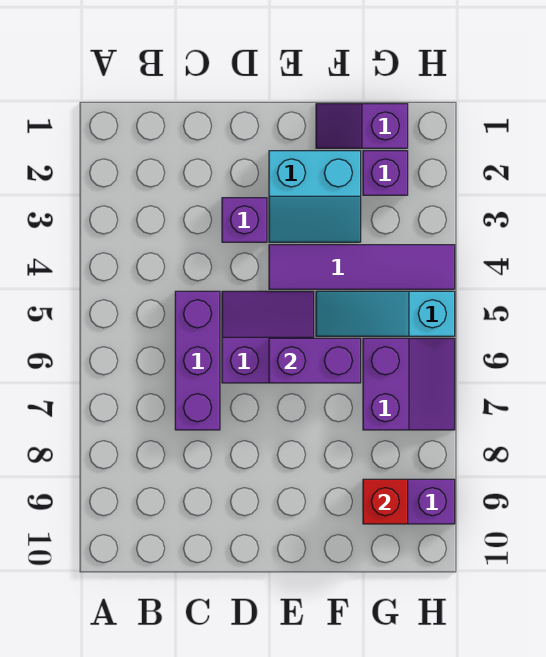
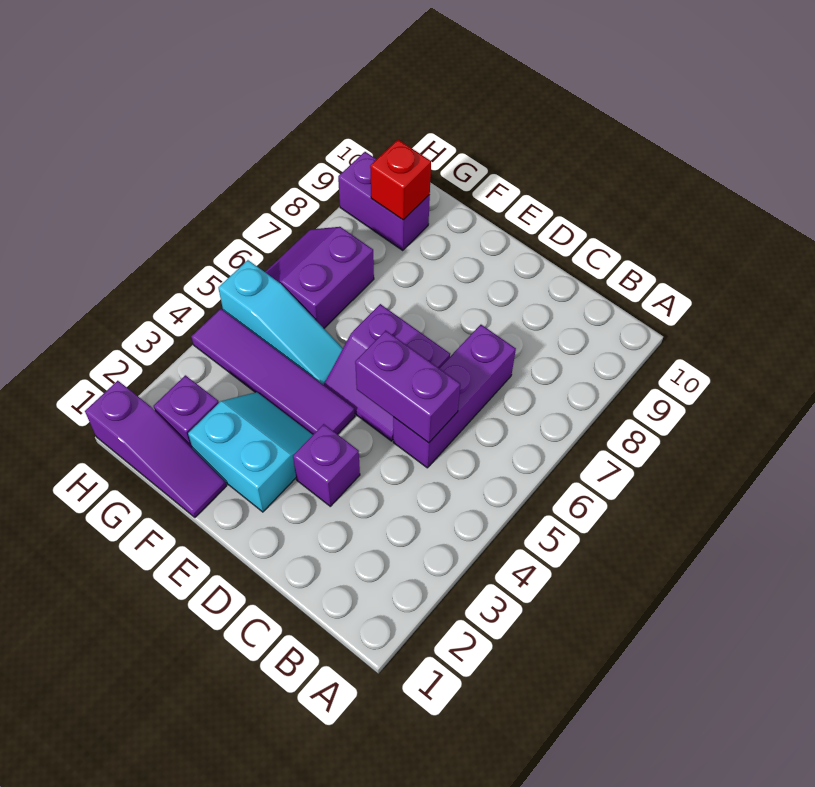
purple 1x2 brick [269,338,361,383] -> purple 1x2 brick moved to [355,330,460,443]
purple 1x2 slope [316,104,408,148] -> purple 1x3 slope [85,381,226,517]

